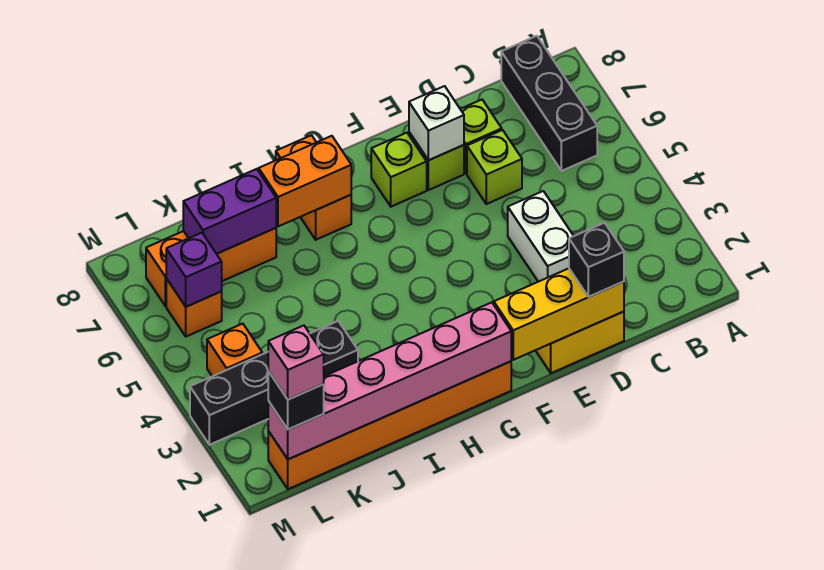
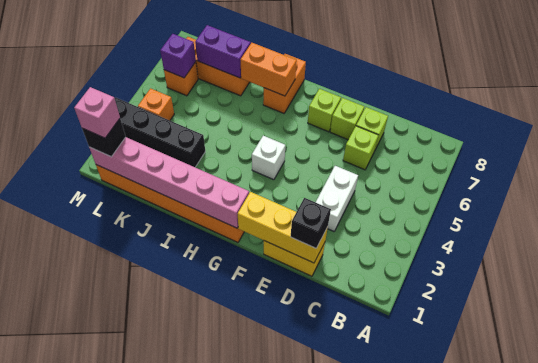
black 1x3 brick [501,36,597,171] -> none
white 1x1 brick [409,86,464,160] -> white 1x1 brick moved to [252,136,285,180]

